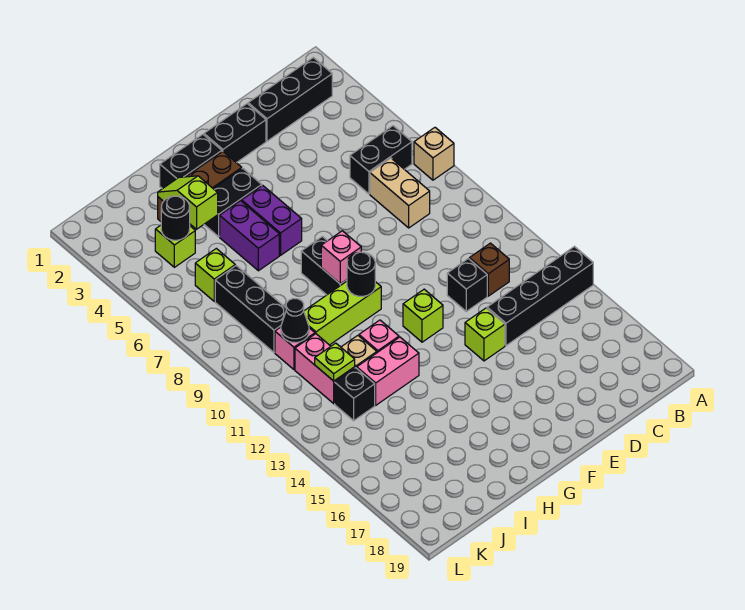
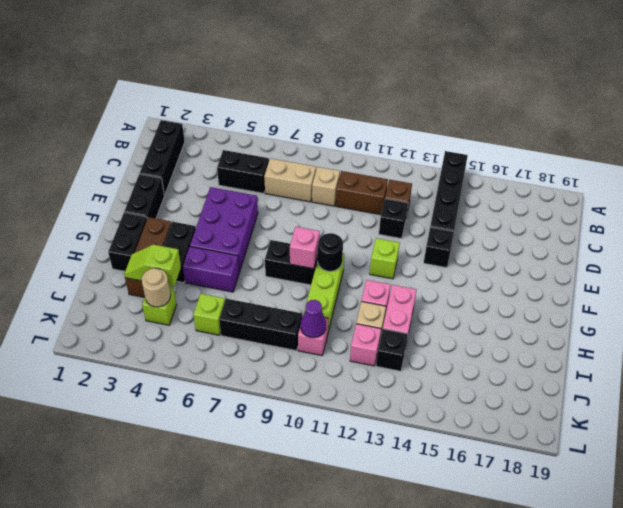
tan 1x1 brick [414,128,454,180] -> tan 1x1 brick moved to [312,167,340,206]
black 1x2 brick [350,126,412,194] -> black 1x2 brick turned to [217,150,269,193]
none -> brown 1x2 brick [336,171,388,215]
lime 1x1 brick [465,308,505,361] -> black 1x1 brick [424,227,454,268]
purple 1x2 brick [242,185,302,255] -> purple 2x3 brick [190,187,258,271]
black 1x1 round brick [161,196,190,240] -> tan 1x1 round brick [142,268,171,307]
black 1x1 cone [281,298,309,343] -> purple 1x1 cone [301,300,326,338]
pink 1x2 brick [295,334,355,404] -> pink 1x1 brick [350,324,381,366]
lime 1x1 plate [315,343,355,381] -> none

